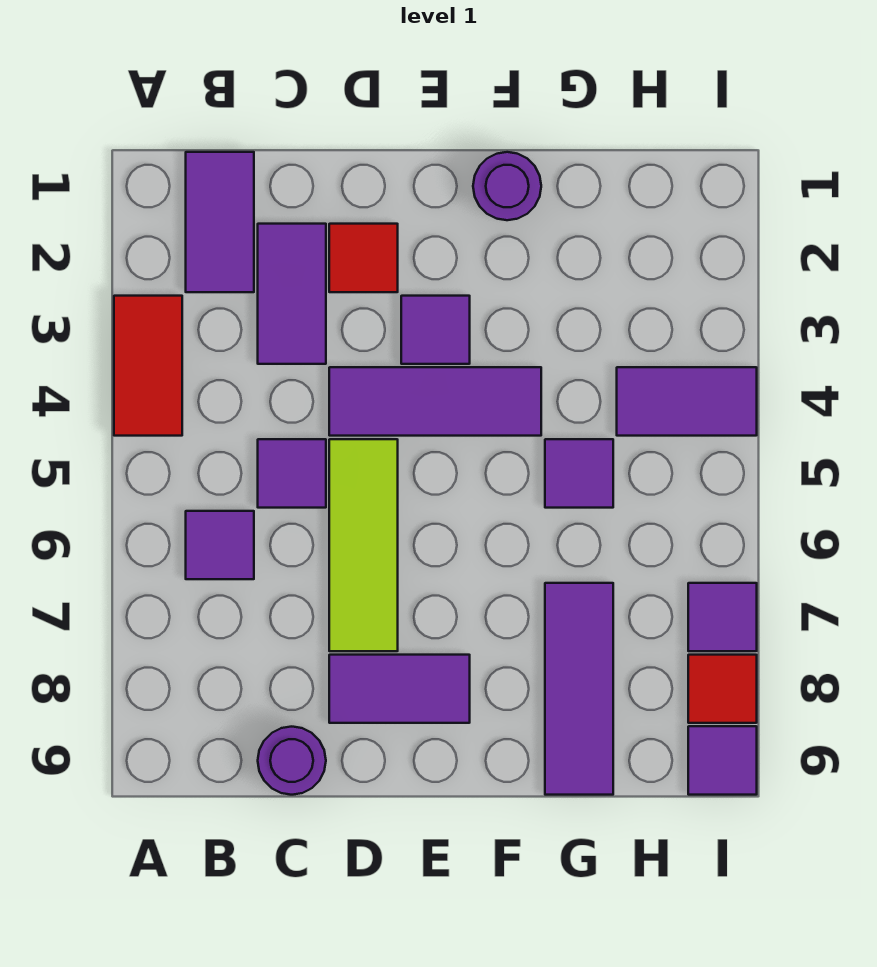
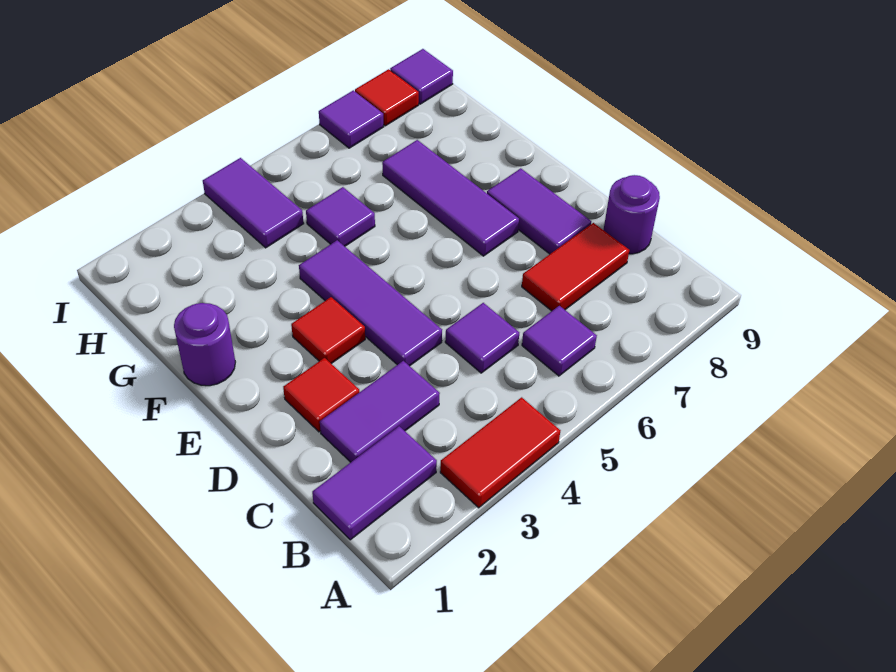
none -> red 1x2 tile [522,223,629,311]
lime 1x3 tile [329,439,398,651] -> none
purple 1x1 tile [401,296,470,364] -> red 1x1 tile [291,297,365,364]
purple 1x3 tile [545,583,613,795] -> purple 1x3 tile turned to [382,140,519,256]

